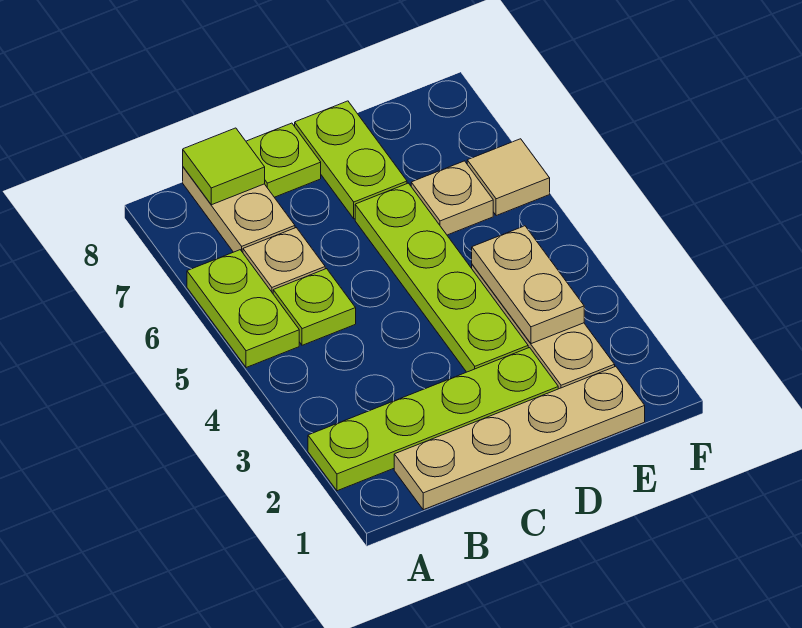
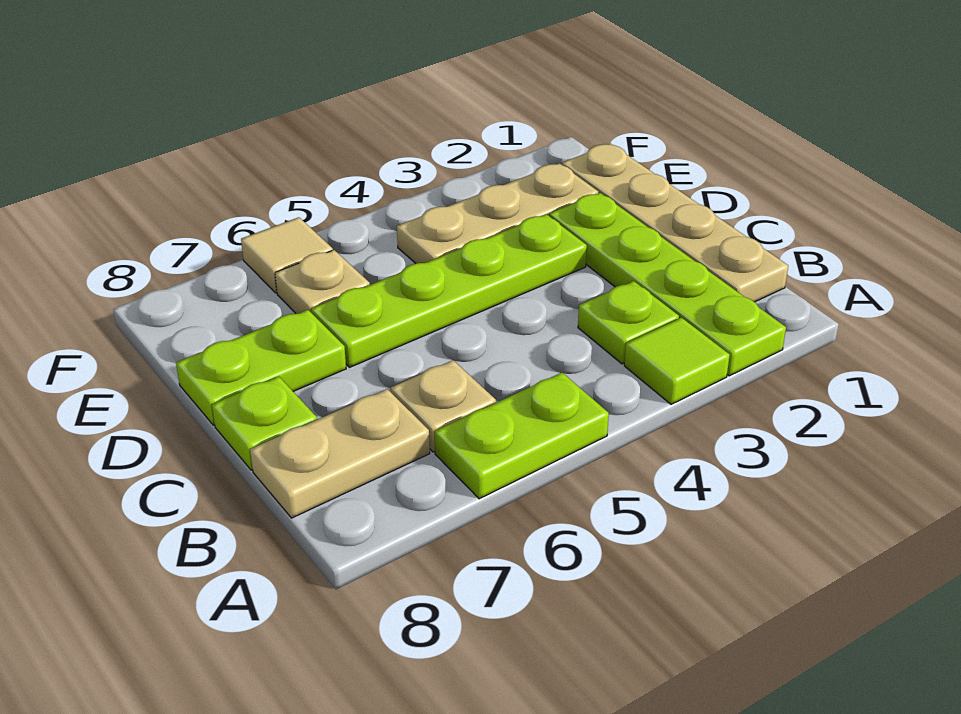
lime 1x1 plate [273,269,356,345] -> lime 1x1 plate moved to [578,281,679,364]
lime 1x1 tile [183,128,265,205] -> lime 1x1 tile moved to [624,318,730,404]
tan 1x2 plate [472,226,584,344] -> none

